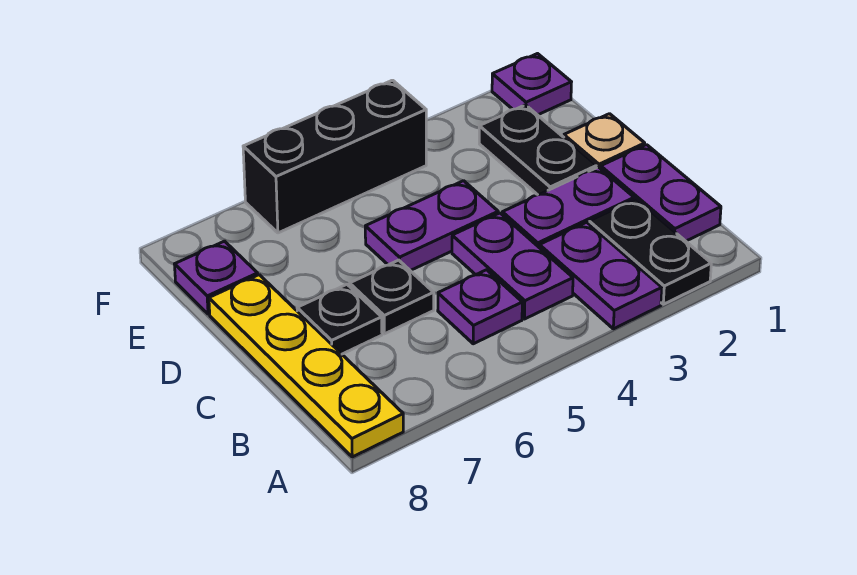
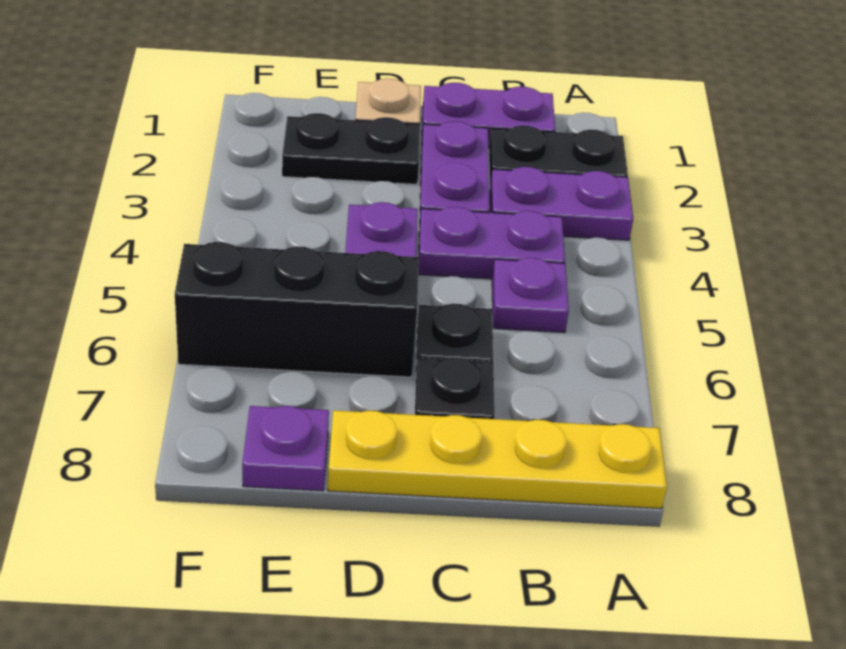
purple 1x1 plate [492,54,571,115] -> none
black 1x3 brick [243,80,426,233] -> black 1x3 brick turned to [175,242,419,377]

